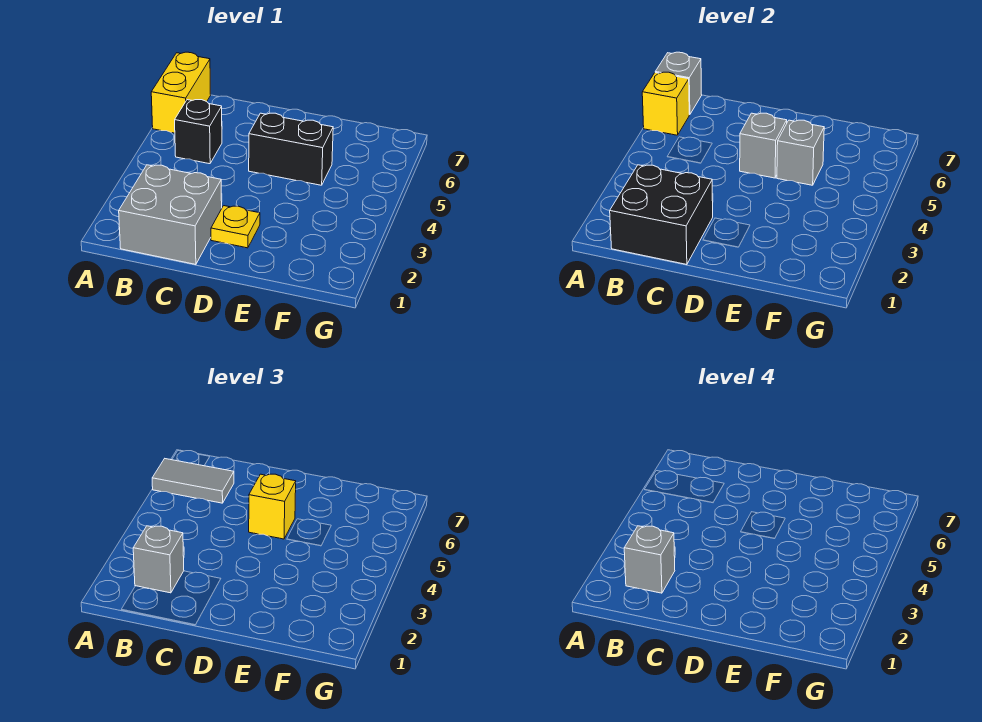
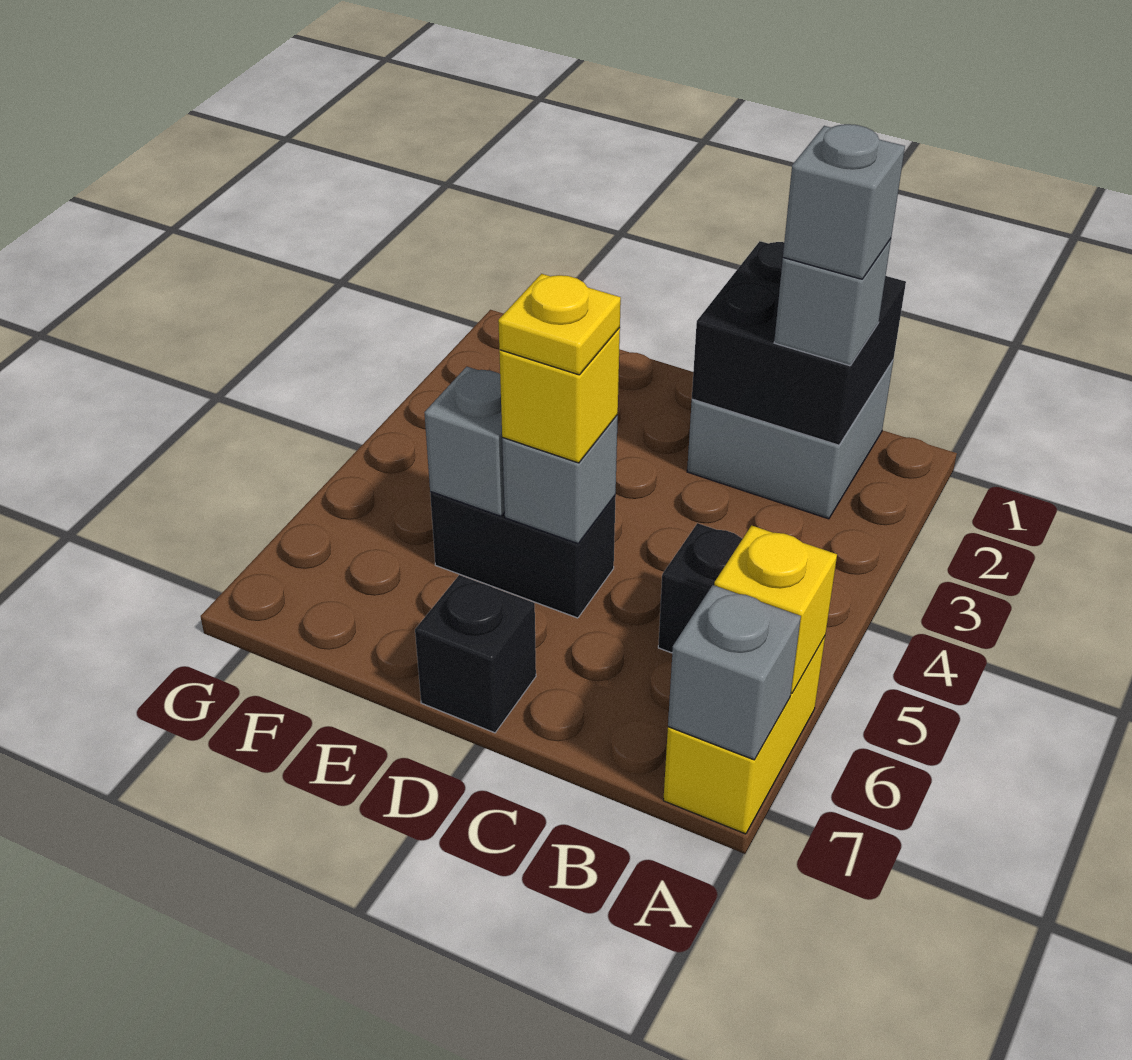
grey 1x2 tile [152,459,234,503] -> none
yellow 1x1 plate [211,206,260,248] -> yellow 1x1 plate moved to [498,274,621,375]
none -> black 1x1 brick [415,575,536,733]

